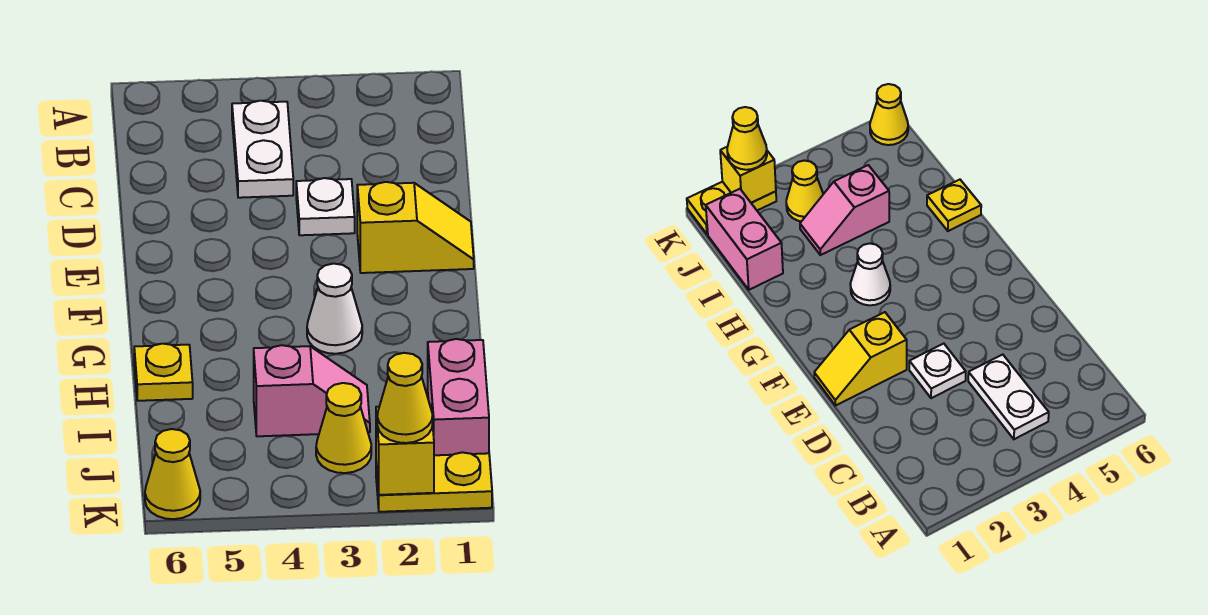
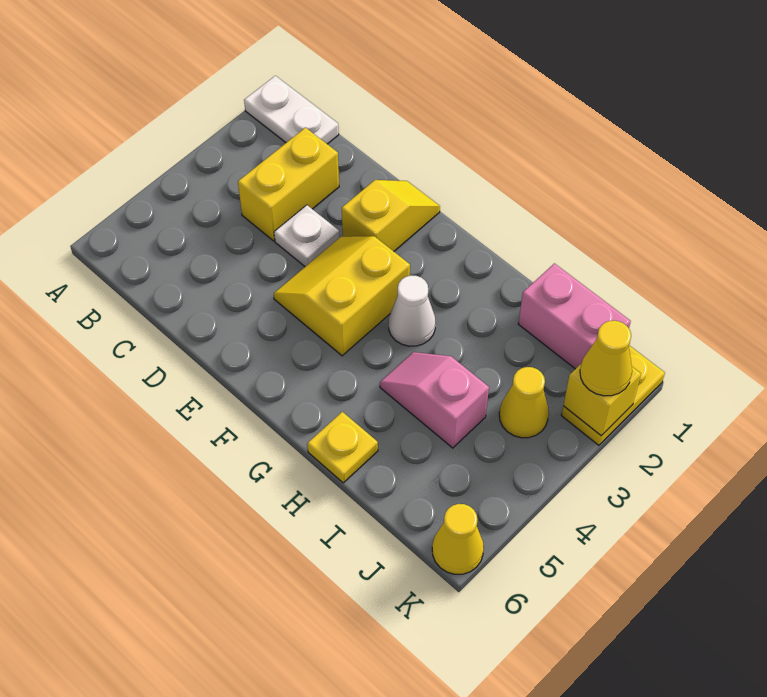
white 1x2 plate [232,101,293,198] -> white 1x2 plate moved to [244,76,339,144]
none -> yellow 1x2 brick [238,128,339,241]
none -> yellow 2x2 slope [274,236,410,356]
pink 1x2 slope [254,345,370,436] -> pink 1x2 slope turned to [380,352,489,448]

